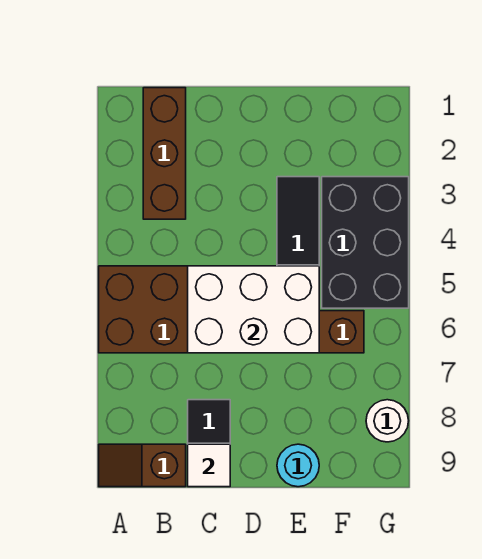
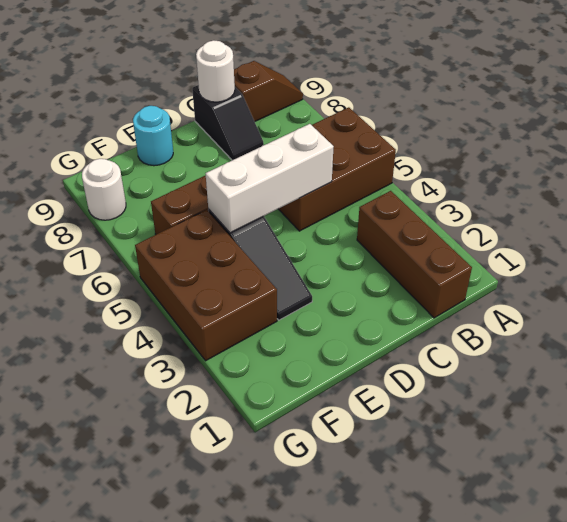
white 2x3 brick [188,266,319,353] -> white 1x3 brick [206,124,334,233]
white 1x1 tile [188,444,230,487] -> white 1x1 round brick [196,40,235,102]
black 2x3 brick [322,177,409,308] -> brown 2x3 brick [135,210,277,361]

